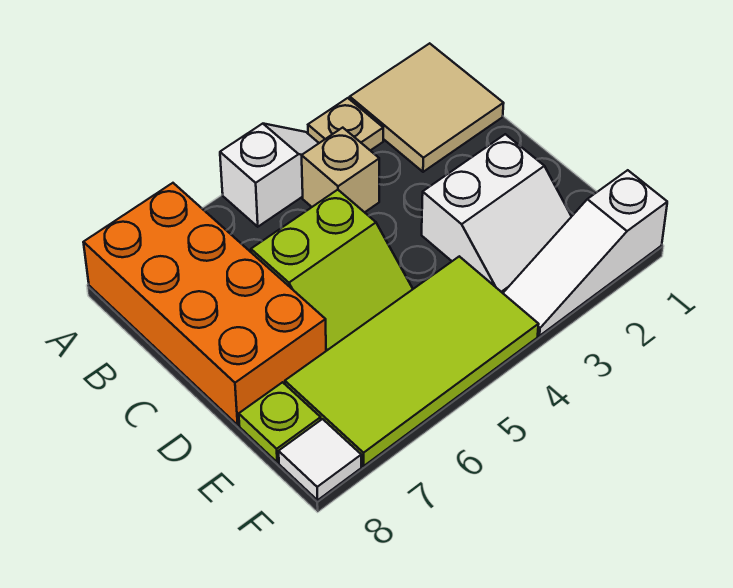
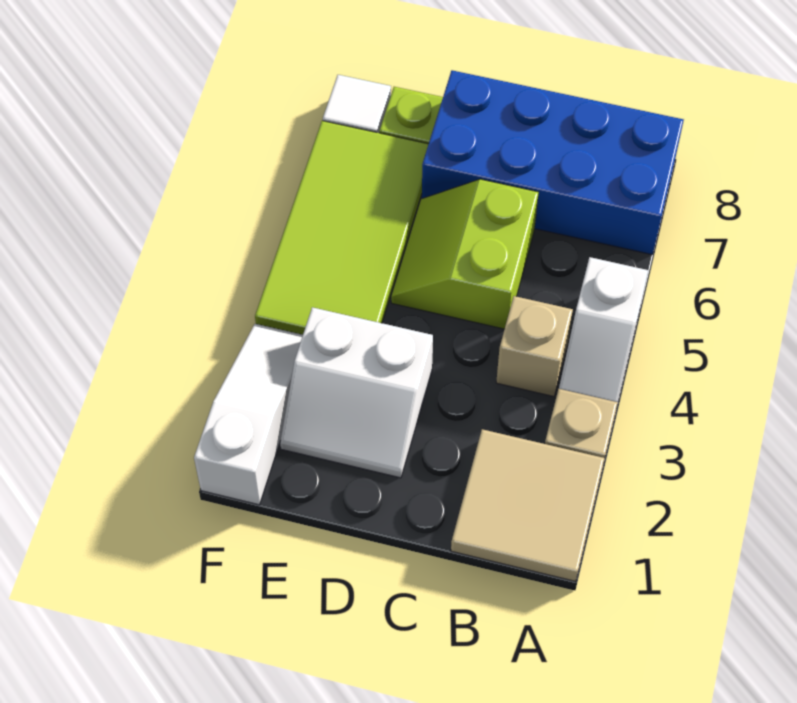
orange 2x4 brick [83,183,326,425] -> blue 2x4 brick [422,70,684,255]
white 2x2 slope [422,134,572,293] -> white 2x2 slope turned to [280,307,433,478]

